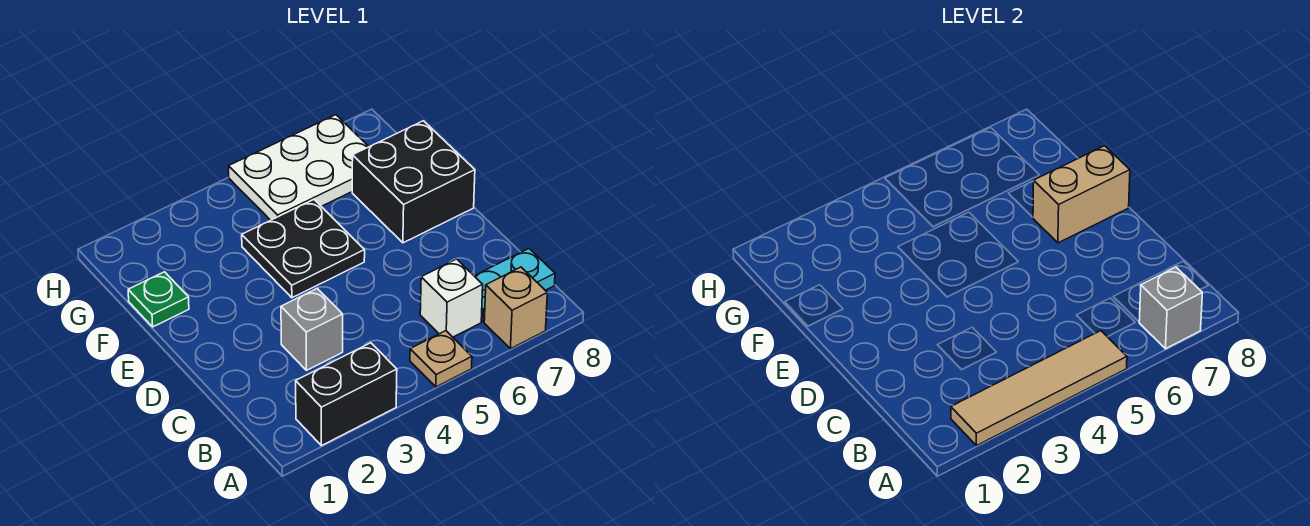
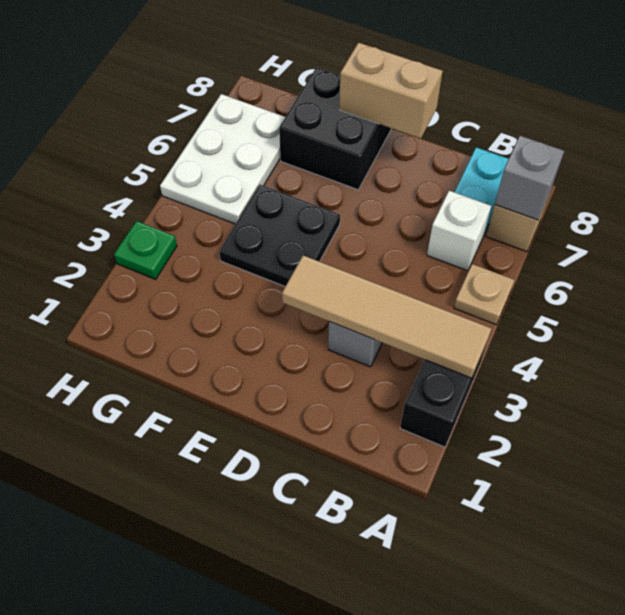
tan 1x4 tile [951,331,1127,446] -> tan 1x4 tile turned to [282,255,492,378]
tan 1x2 brick [1033,146,1130,243] -> tan 1x2 brick turned to [339,43,443,138]
green 1x1 plate [128,272,189,327] -> green 1x1 plate moved to [114,221,177,279]

